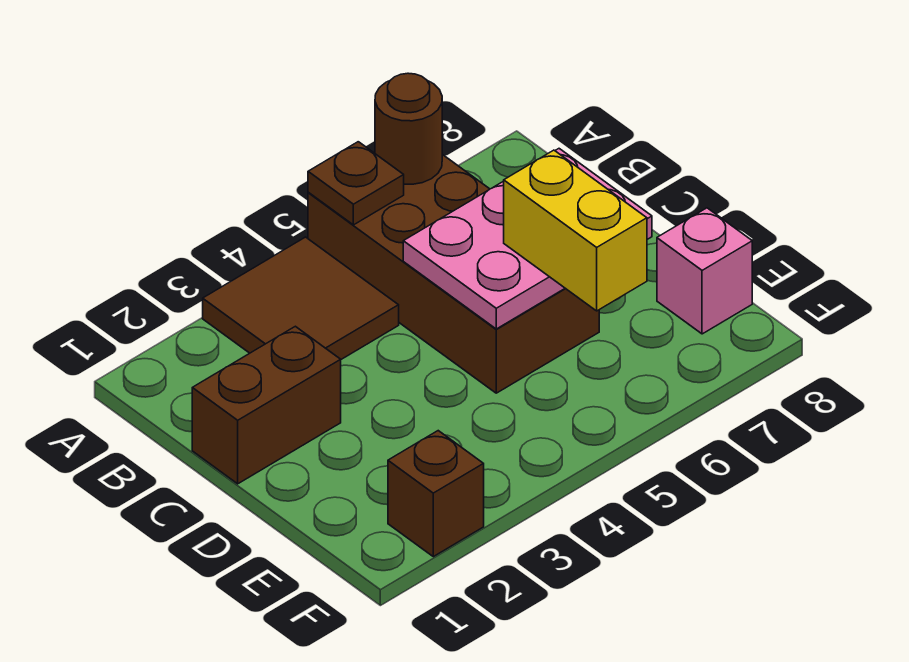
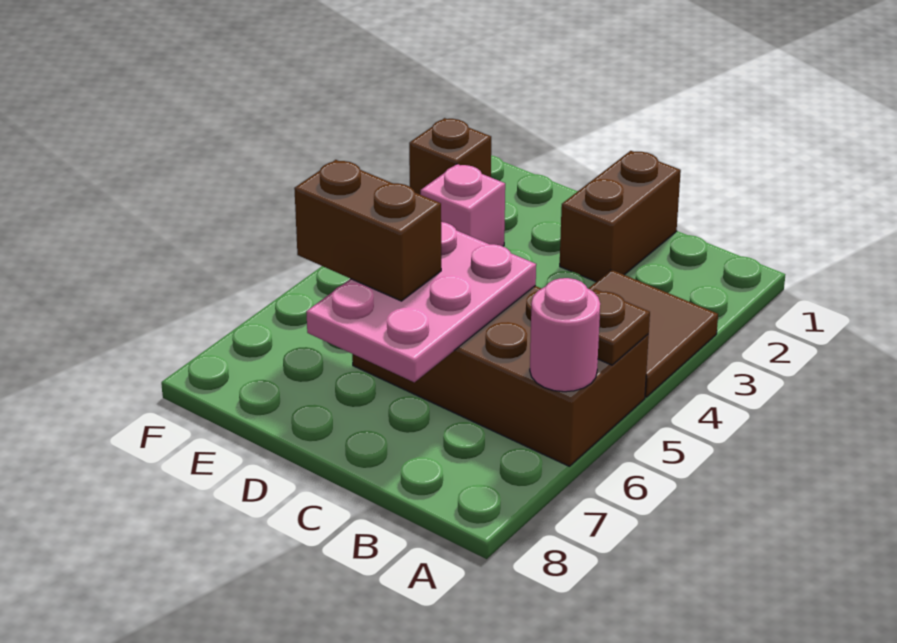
brown 1x1 round brick [375,73,442,184] -> pink 1x1 round brick [530,278,600,392]
yellow 1x2 brick [504,150,647,311] -> brown 1x2 brick [294,160,441,301]
pink 1x1 brick [657,208,752,334] -> pink 1x1 brick moved to [421,164,505,246]

